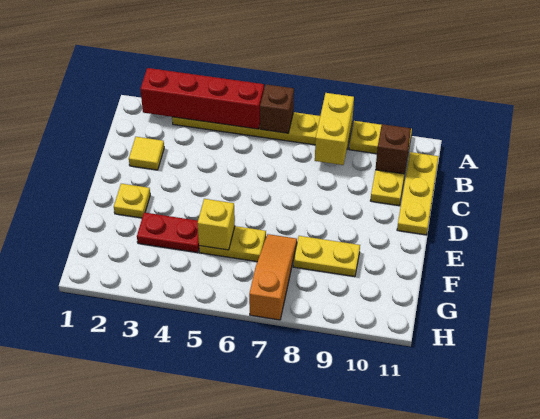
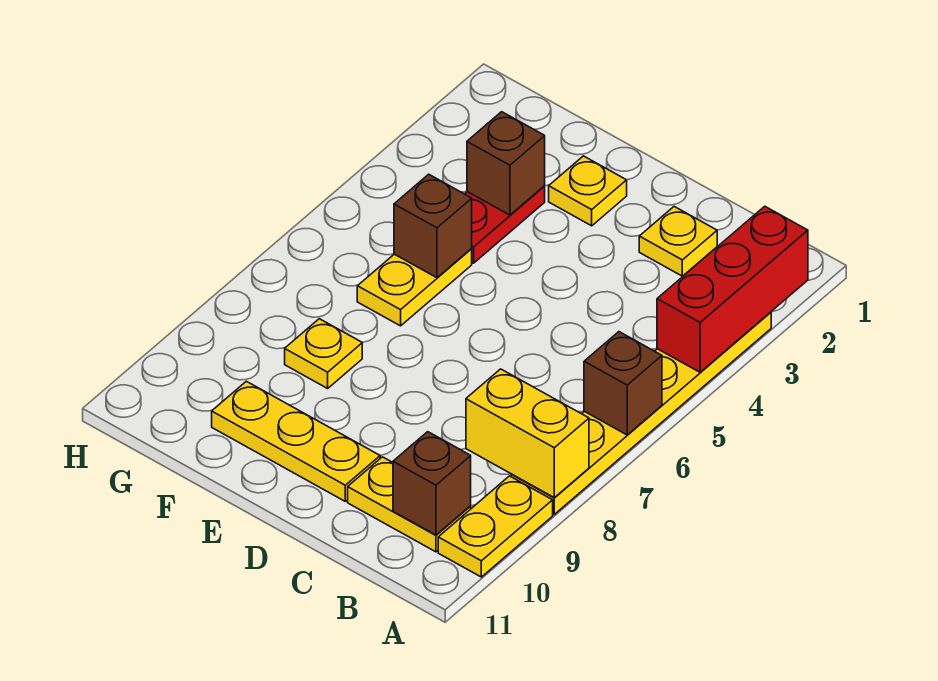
red 1x4 brick [140,68,264,129] -> red 1x3 brick [657,206,808,372]
yellow 1x3 plate [397,152,439,235] -> yellow 1x3 plate moved to [212,381,380,501]
yellow 1x1 tile [129,137,164,170] -> yellow 1x1 plate [639,207,717,276]
none -> brown 1x1 brick [467,112,545,215]
yellow 1x1 brick [198,199,235,250] -> brown 1x1 brick [394,174,472,278]
orange 1x3 slope [249,234,297,320] -> none
yellow 1x2 plate [293,236,360,277] -> yellow 1x1 plate [285,319,362,388]

